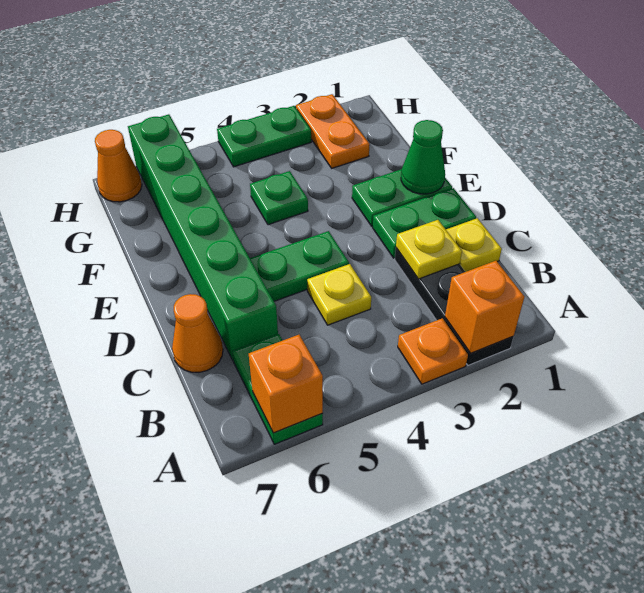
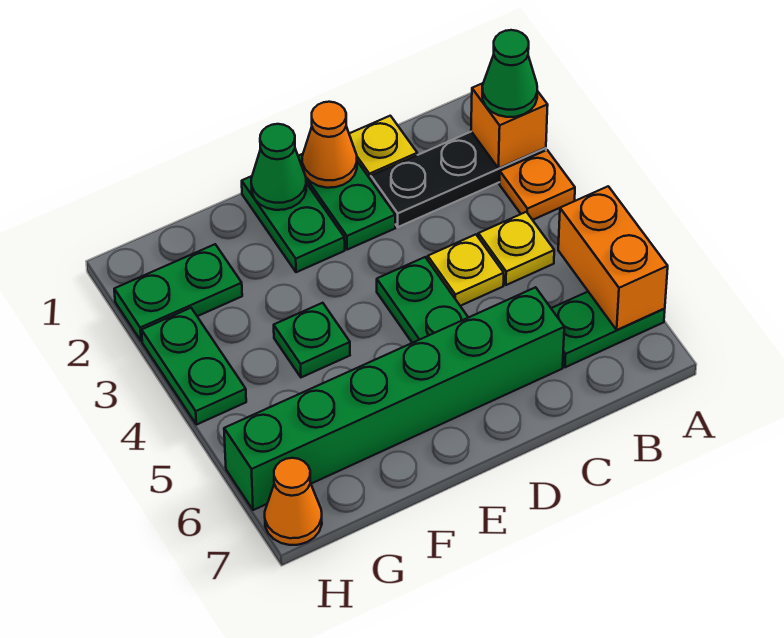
none -> green 1x1 cone [482,30,537,117]
orange 1x1 brick [249,335,323,433] -> orange 1x2 brick [558,186,668,330]
yellow 1x1 plate [396,220,462,279] -> yellow 1x1 plate moved to [478,212,554,285]
orange 1x1 cone [172,294,223,372] -> orange 1x1 cone moved to [302,102,357,188]
orange 1x2 plate [296,94,370,168] -> green 1x2 plate [114,244,242,341]

